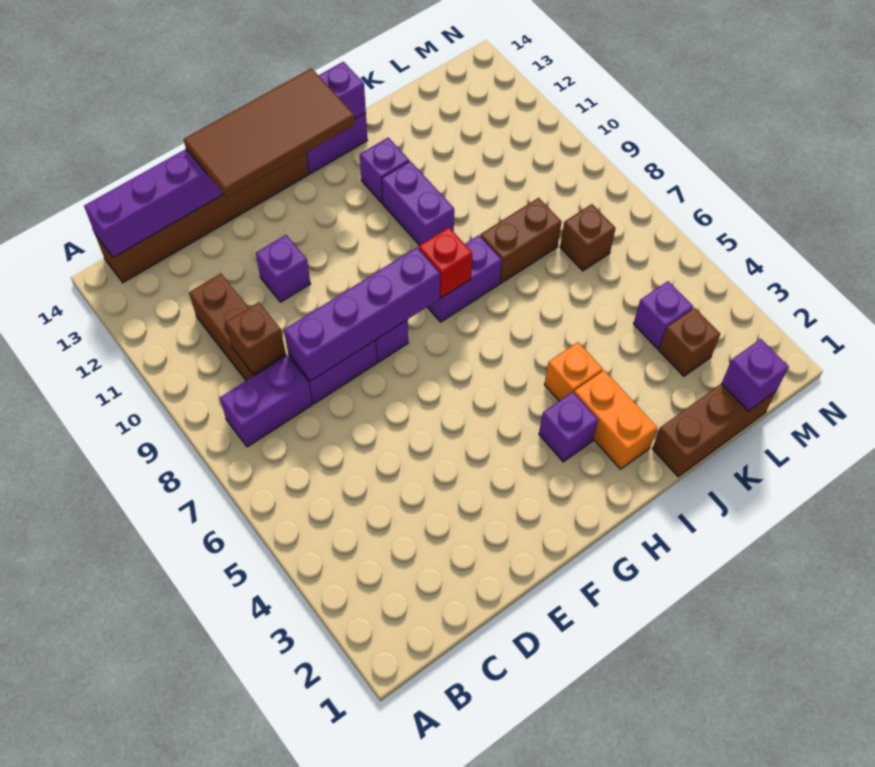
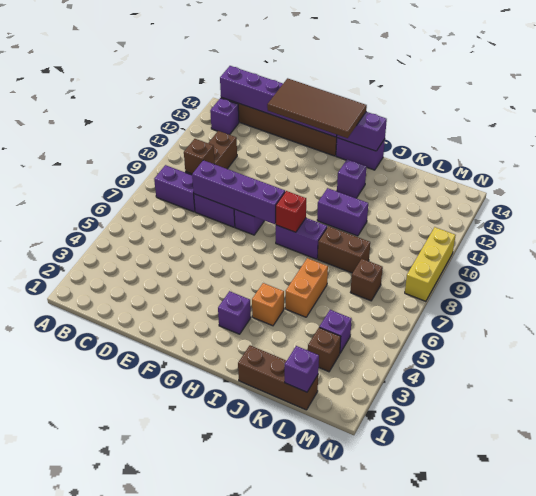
purple 1x1 brick [256,235,310,302] -> purple 1x1 brick moved to [210,98,239,135]
orange 1x2 brick [574,370,657,469] -> orange 1x2 brick moved to [285,258,328,317]
purple 1x2 brick [382,161,454,245] -> purple 1x2 brick turned to [317,188,368,236]
none -> yellow 1x3 brick [405,227,456,301]

